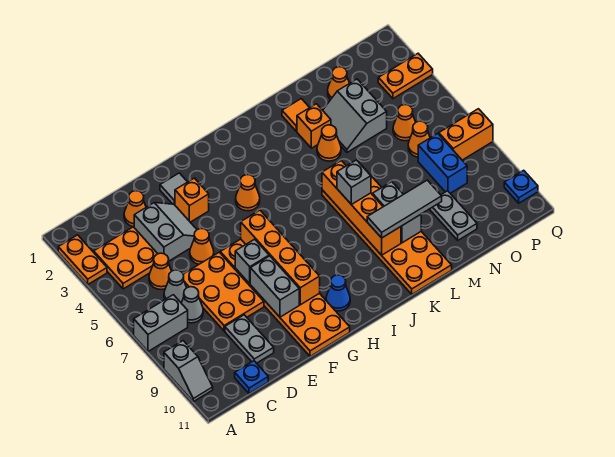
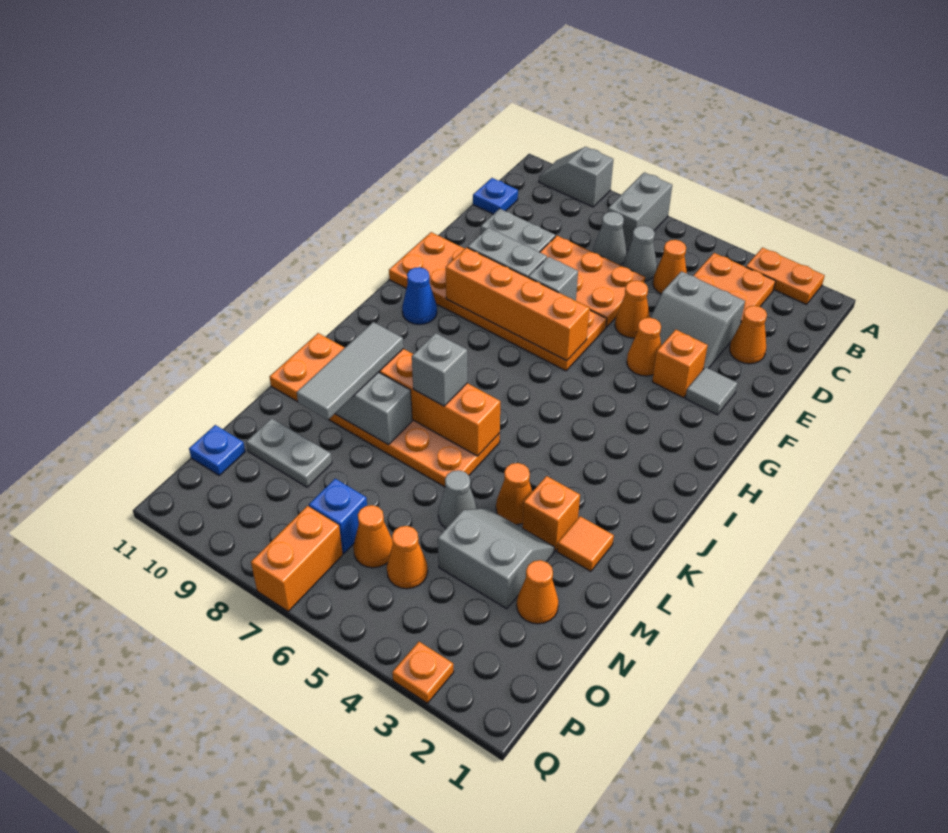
orange 1x1 cone [236,175,260,211] -> orange 1x1 cone moved to [627,318,661,376]
none -> grey 1x1 cone [438,470,477,528]
blue 1x2 brick [418,134,467,193] -> blue 1x1 brick [309,479,367,553]
orange 1x2 plate [378,54,433,98] -> orange 1x1 plate [392,642,454,703]
blue 1x1 plate [504,170,538,203] -> blue 1x1 plate moved to [189,425,245,476]

